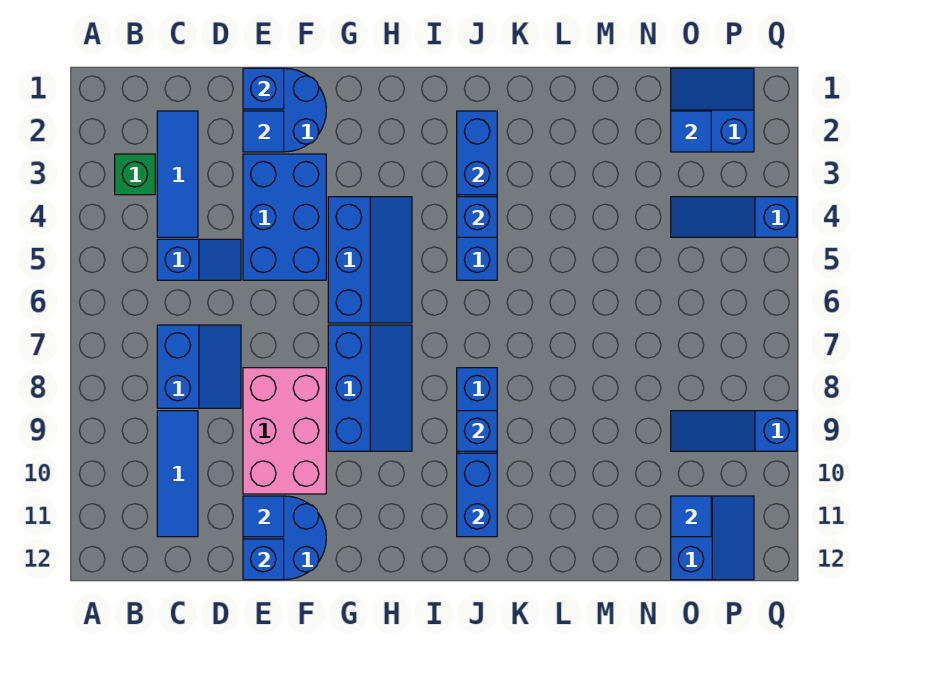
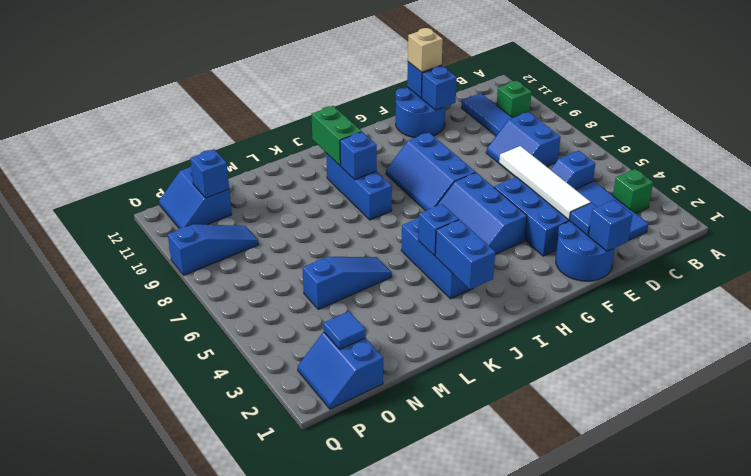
none -> green 1x1 brick [497,80,532,118]
none -> white 1x4 tile [499,146,591,220]
pink 2x3 brick [243,368,326,494] -> none
blue 1x1 tile [243,496,284,537] -> blue 1x1 brick [422,66,457,110]
none -> tan 1x1 brick [408,28,443,72]
blue 1x2 brick [457,453,497,537] -> green 1x2 brick [311,106,362,166]
blue 2x2 slope [671,68,754,152] -> blue 2x2 slope turned to [298,332,383,409]
blue 1x3 slope [671,197,797,237] -> blue 1x3 slope moved to [302,257,392,309]
blue 1x1 tile [671,496,711,537] -> blue 1x1 brick [190,149,229,198]

